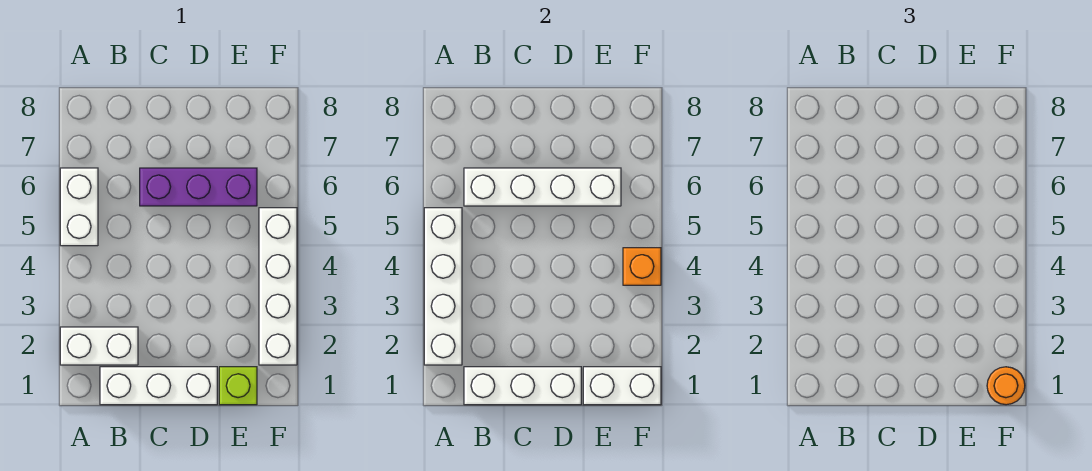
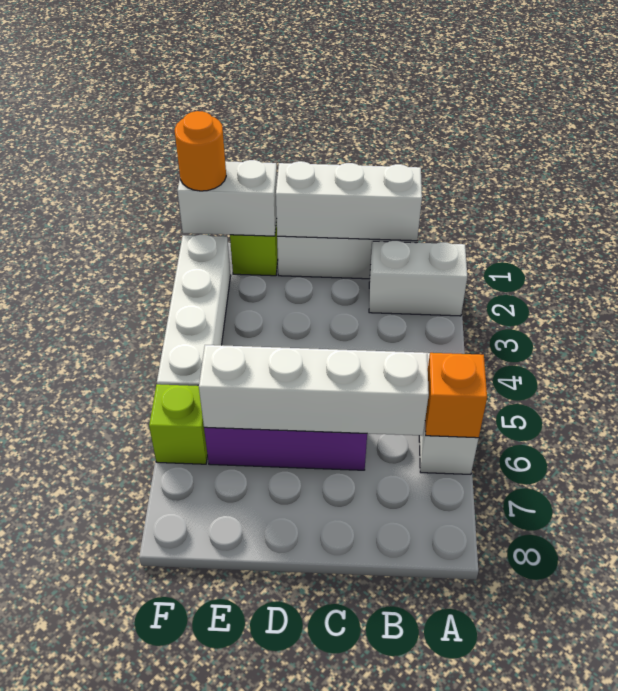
white 1x4 brick [424,208,462,365] -> none
orange 1x1 brick [623,248,661,285] -> orange 1x1 brick moved to [425,353,487,438]
none -> lime 1x1 brick [149,384,207,464]

